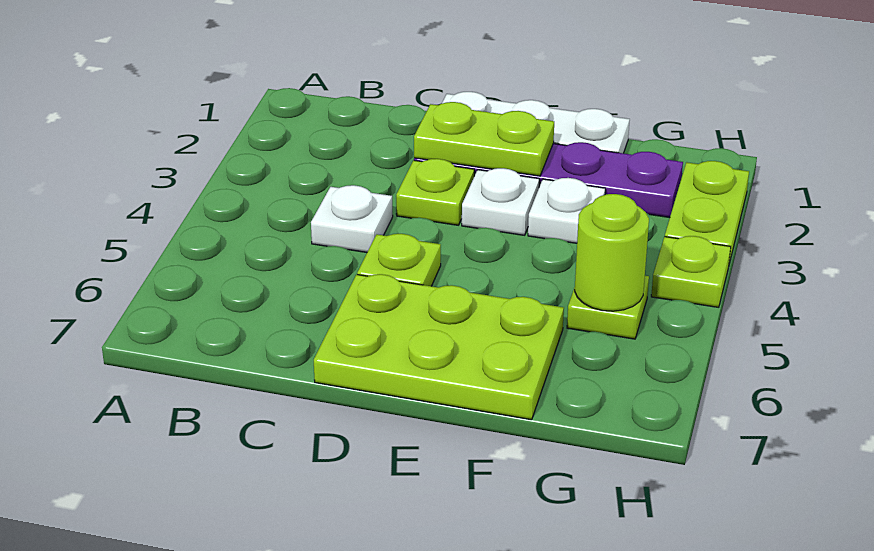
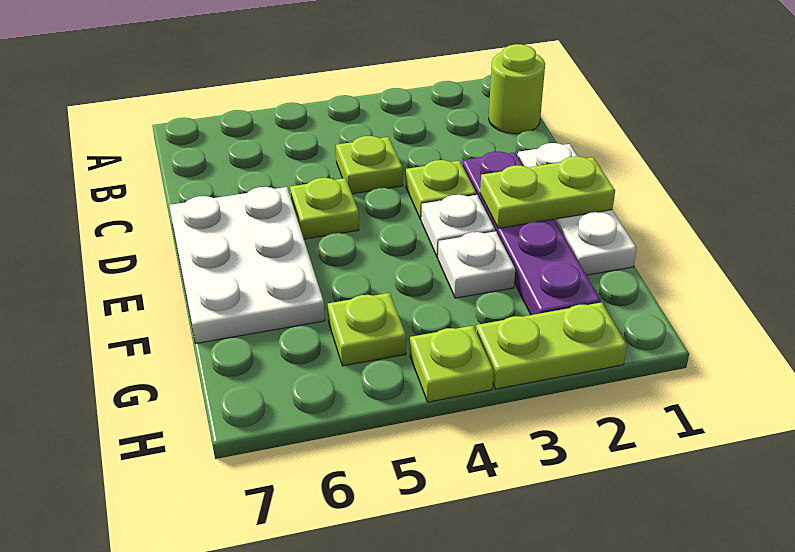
white 1x1 plate [311,185,393,253] -> lime 1x1 plate [336,136,403,194]
lime 1x2 plate [414,102,554,176] -> lime 1x2 plate turned to [480,157,615,228]
lime 2x3 plate [314,274,564,420] -> white 2x3 plate [170,187,325,343]
lime 1x1 round brick [575,194,649,311] -> lime 1x1 round brick moved to [489,44,545,134]

